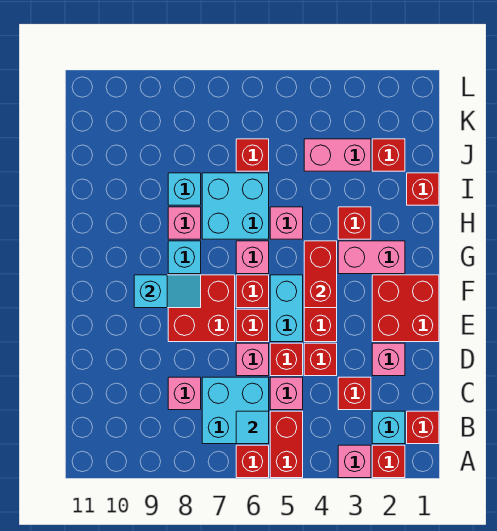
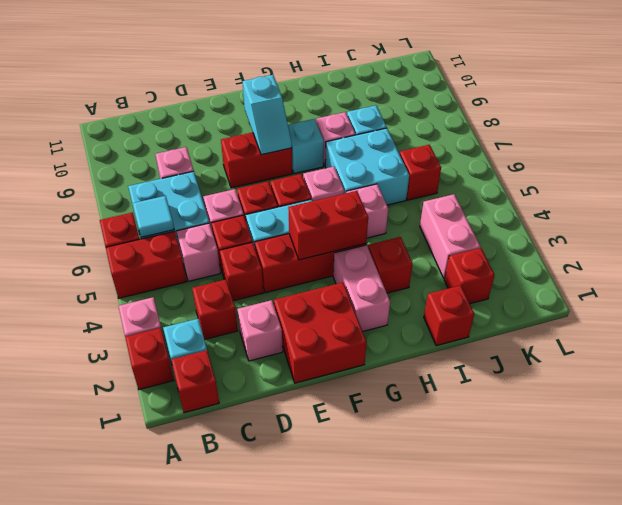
red 2x2 brick [168,275,235,342] -> red 1x2 brick [221,132,292,188]

